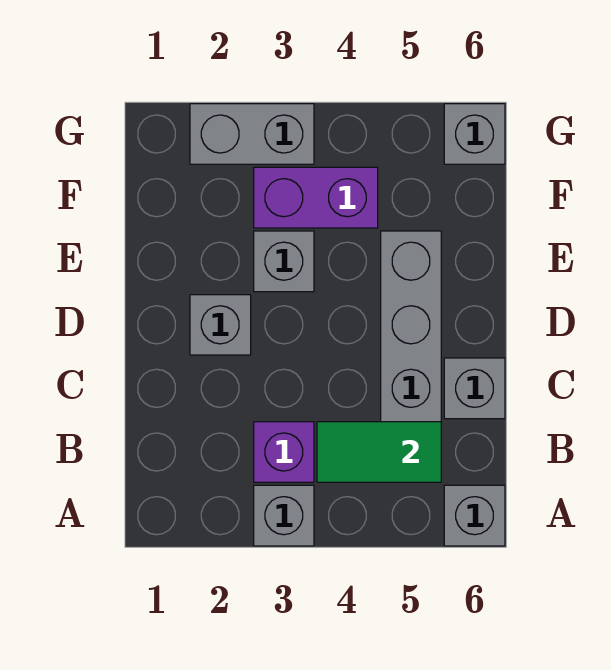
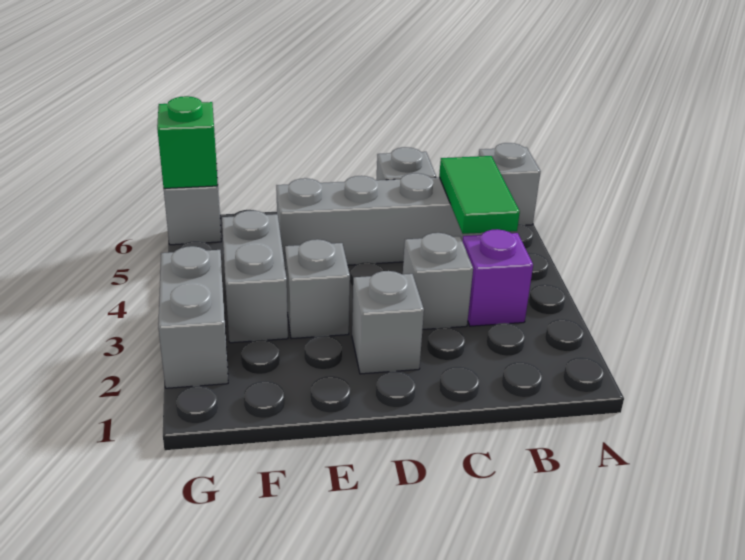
grey 1x1 brick [254,485,314,546] -> grey 1x1 brick moved to [403,233,473,329]
purple 1x2 brick [254,167,378,228] -> grey 1x2 brick [222,211,288,343]
none -> green 1x1 brick [157,96,218,188]

